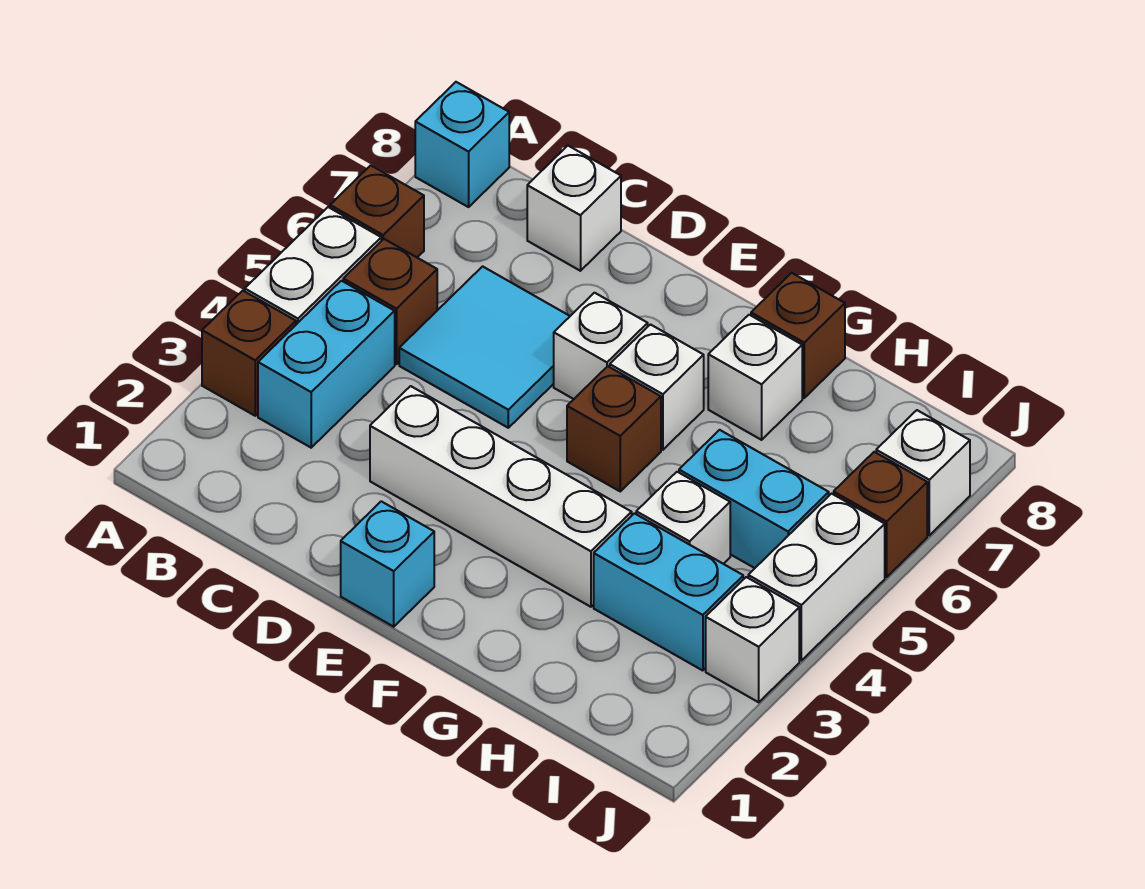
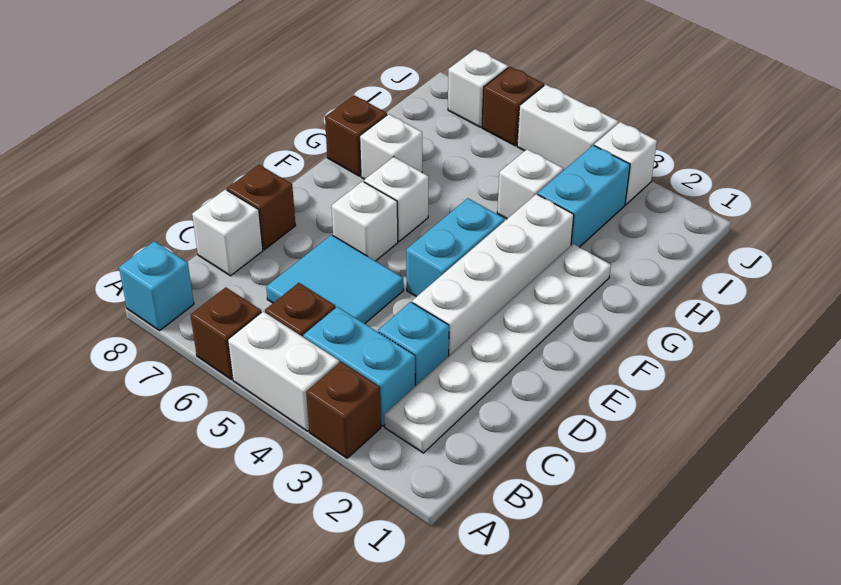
none -> white 1x6 plate [384,244,611,453]
cyan 1x1 brick [341,501,434,627] -> cyan 1x1 brick moved to [378,302,449,386]
brown 1x1 brick [567,366,661,491] -> brown 1x1 brick moved to [227,165,296,250]
cyan 1x2 brick [679,430,829,568] -> cyan 1x2 brick moved to [406,198,505,297]

